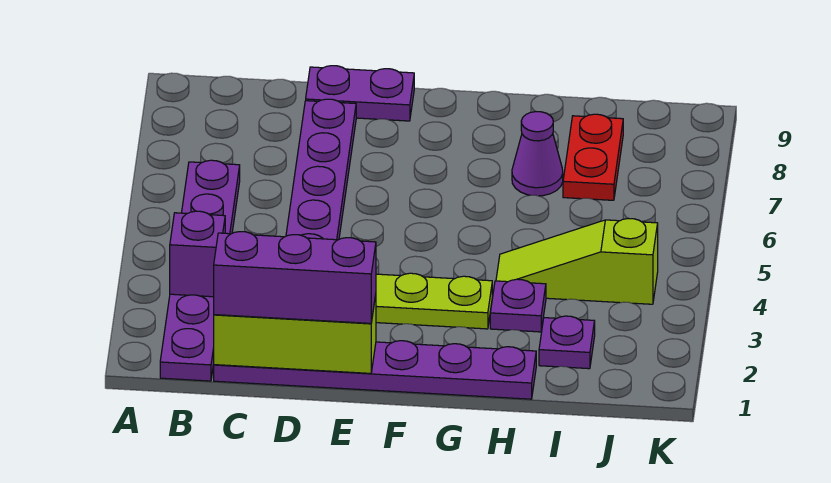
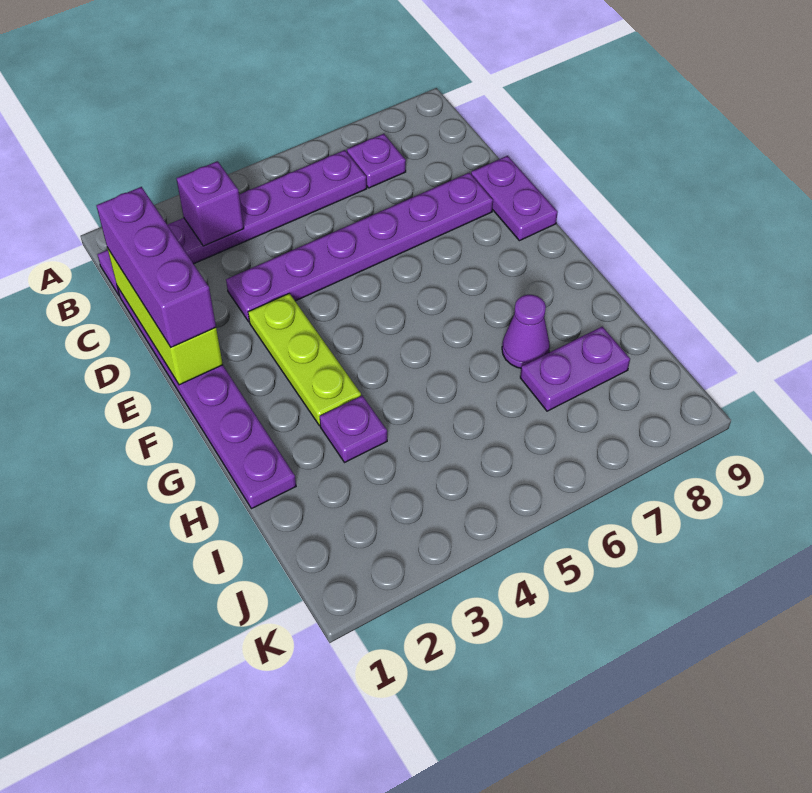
lime 1x3 slope [496,218,658,304] -> none
purple 1x1 plate [539,316,595,369] -> purple 1x1 plate moved to [347,134,406,188]
red 1x2 plate [563,114,623,200] -> purple 1x2 plate [520,327,630,411]

